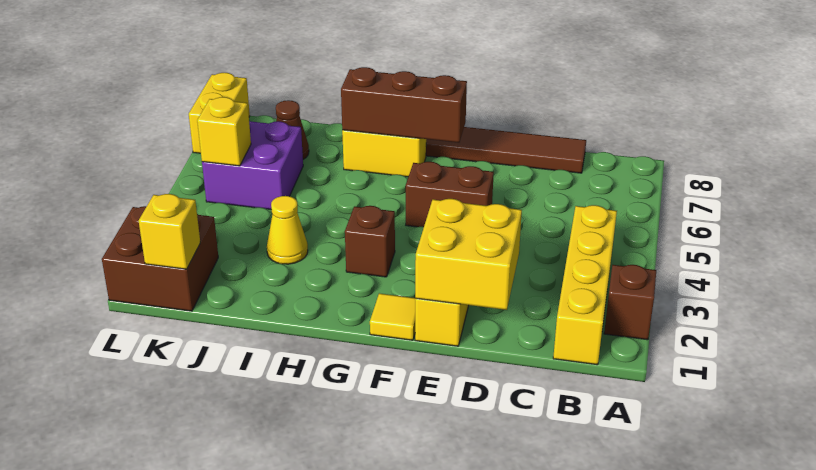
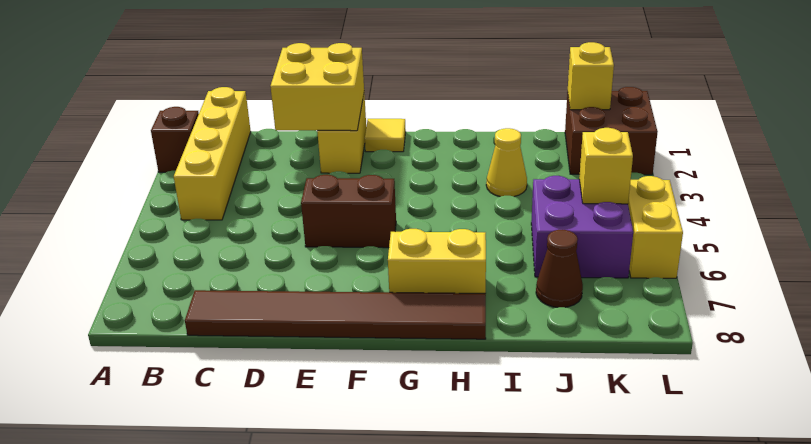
brown 1x3 brick [341,67,467,143] -> none
brown 1x1 brick [345,206,395,277] -> none
yellow 1x2 brick [189,73,250,153] -> yellow 1x2 brick moved to [628,176,683,278]

